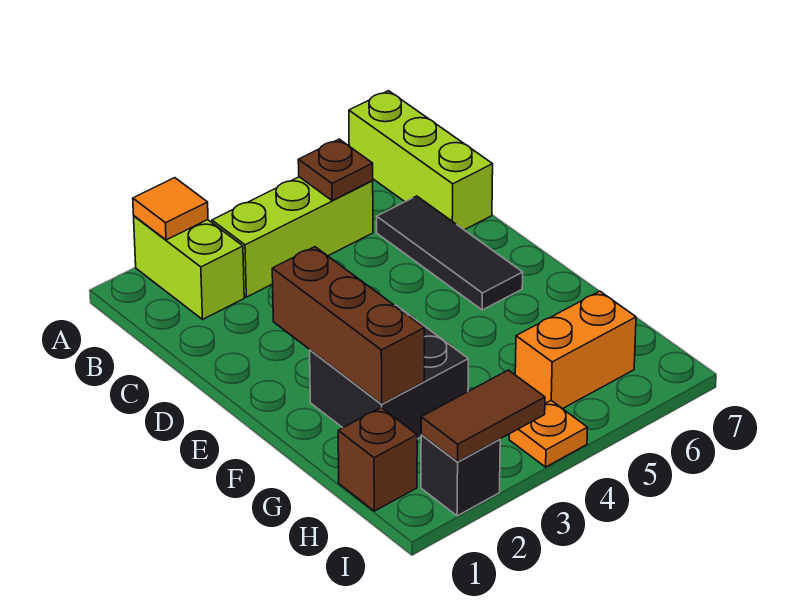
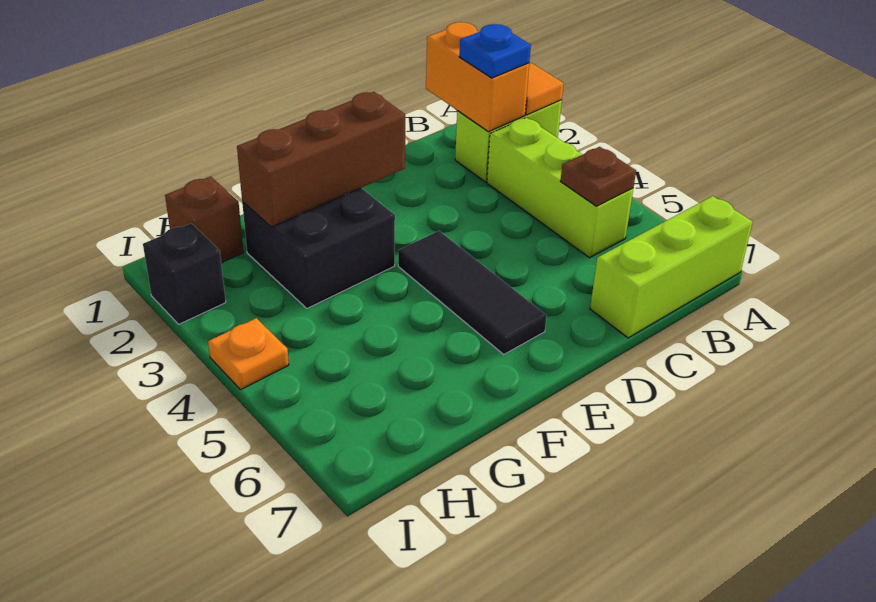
none -> blue 1x1 plate [459,24,531,78]
black 1x3 tile [377,196,523,310] -> black 1x3 tile turned to [398,231,547,354]
orange 1x2 brick [515,291,636,409] -> orange 1x2 brick moved to [426,22,529,132]
brown 1x2 tile [421,370,545,462] -> none

